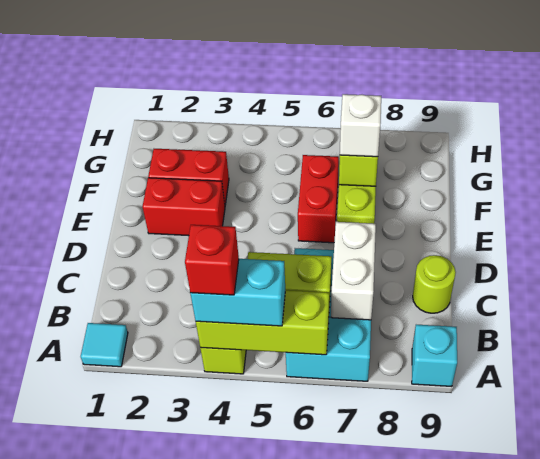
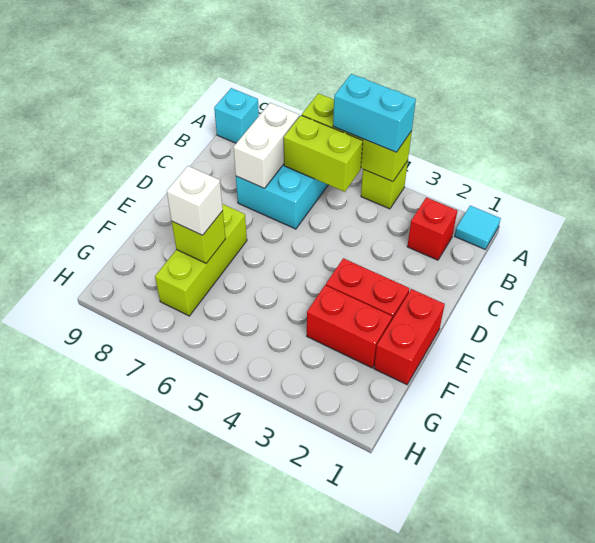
red 1x1 brick [185,225,239,295] -> red 1x1 brick moved to [407,197,457,260]
lime 1x1 round brick [413,255,456,313] -> none
red 1x2 brick [298,155,339,243] -> red 1x2 brick moved to [374,289,445,385]

